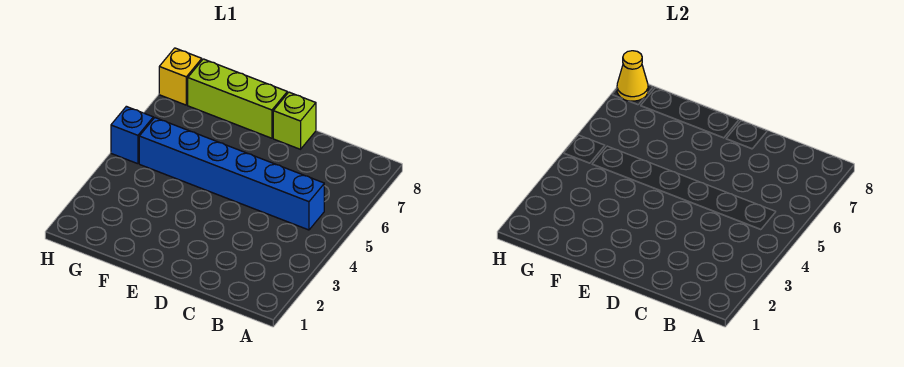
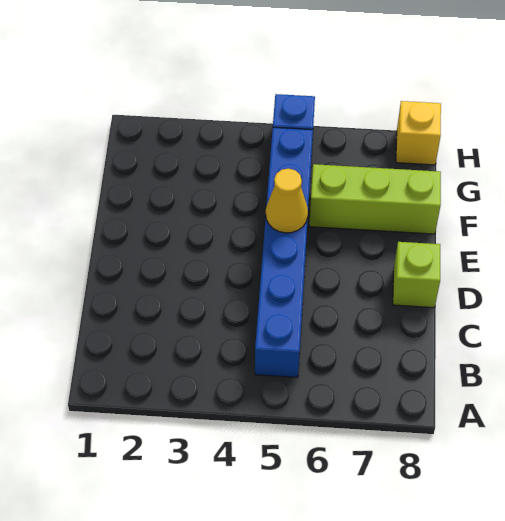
lime 1x3 brick [188,59,287,138] -> lime 1x3 brick turned to [309,164,441,234]
yellow 1x1 cone [617,51,648,101] -> yellow 1x1 cone moved to [266,169,308,233]

